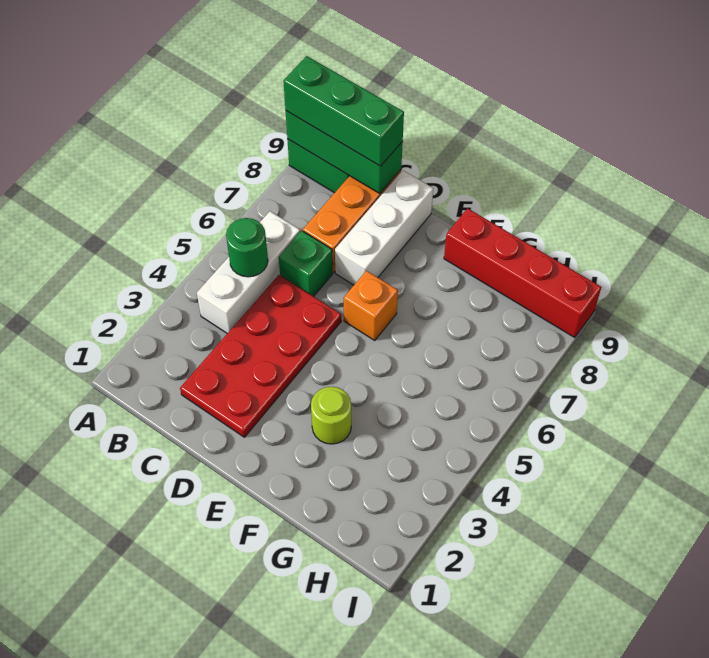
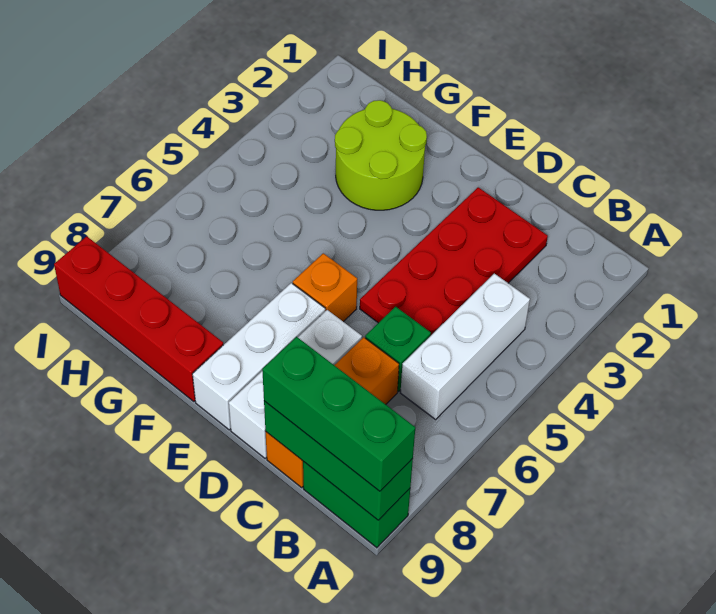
green 1x1 round brick [226,218,268,277] -> none
none -> white 1x3 brick [193,283,325,430]
lime 1x1 round brick [311,387,351,444] -> lime 2x2 round brick [335,100,427,210]

